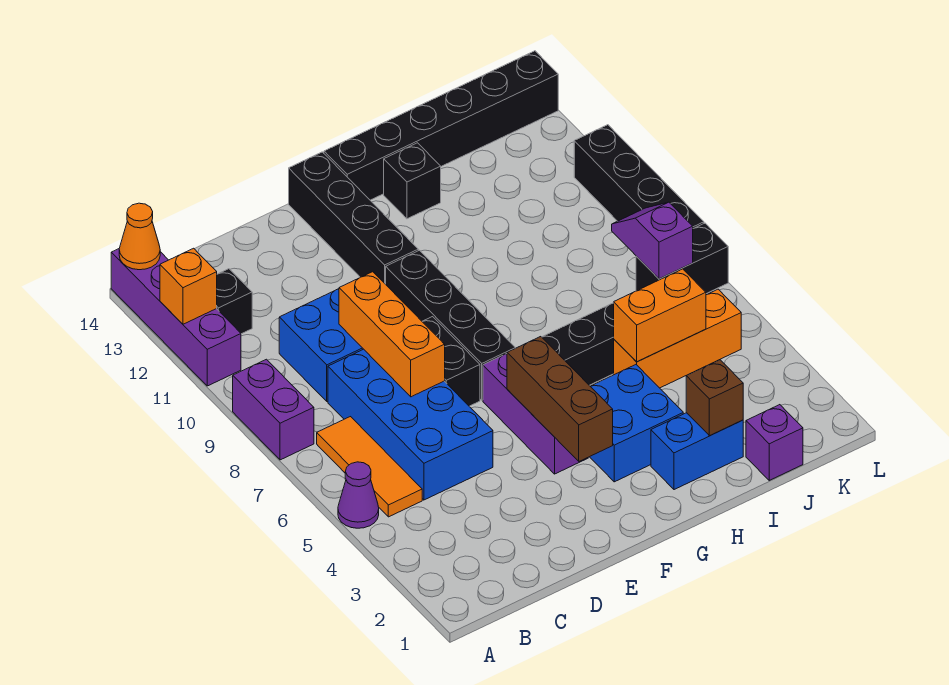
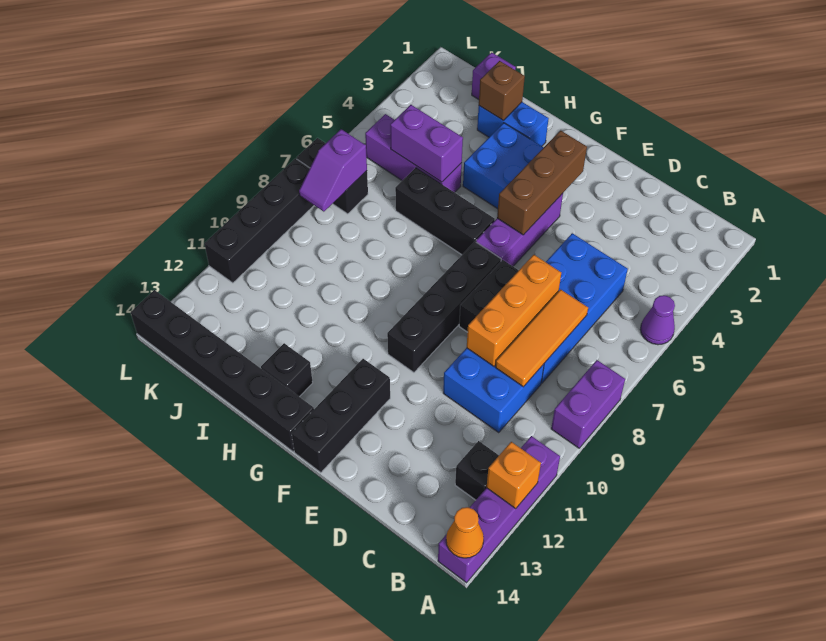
orange 1x3 tile [317,417,422,517] -> orange 1x3 tile moved to [496,289,588,387]
black 1x4 brick [289,152,418,284] -> black 1x3 brick [292,359,390,473]
orange 1x3 brick [614,289,741,388] -> purple 1x3 brick [365,114,462,192]
orange 1x2 brick [614,269,706,362] -> purple 1x2 brick [390,105,463,182]

